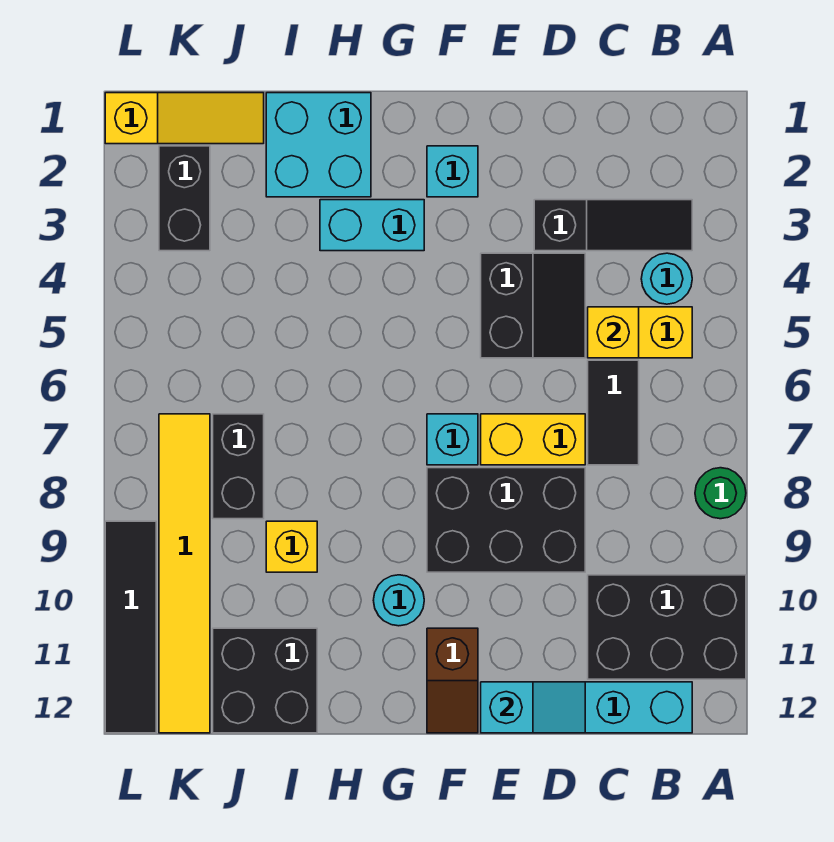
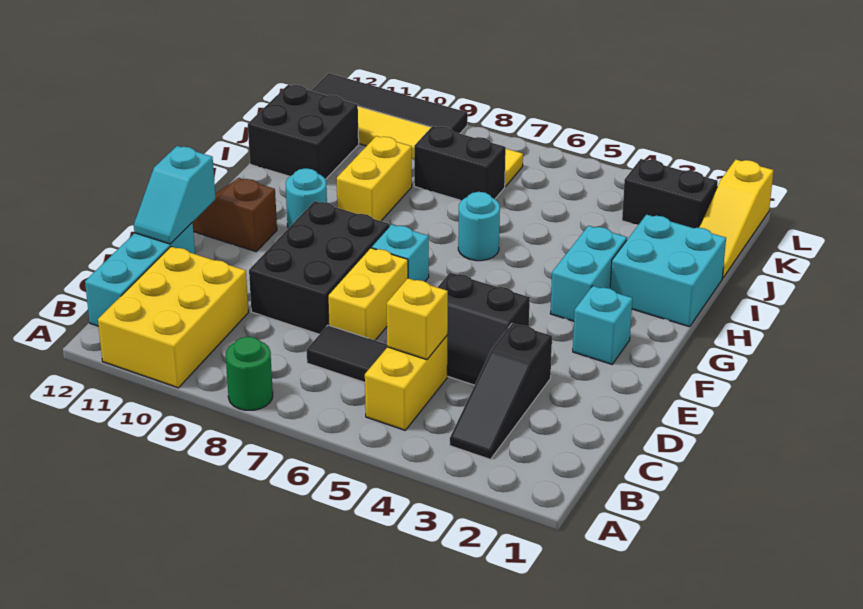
black 2x3 brick [588,575,746,679] -> yellow 2x3 brick [98,247,248,388]
cyan 1x1 round brick [641,253,692,304] -> cyan 1x1 round brick moved to [458,192,500,261]
yellow 1x1 brick [266,521,317,572] -> yellow 1x2 brick [337,136,412,221]

